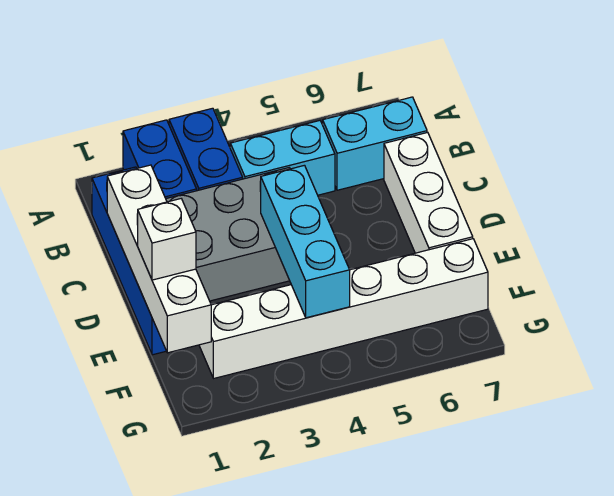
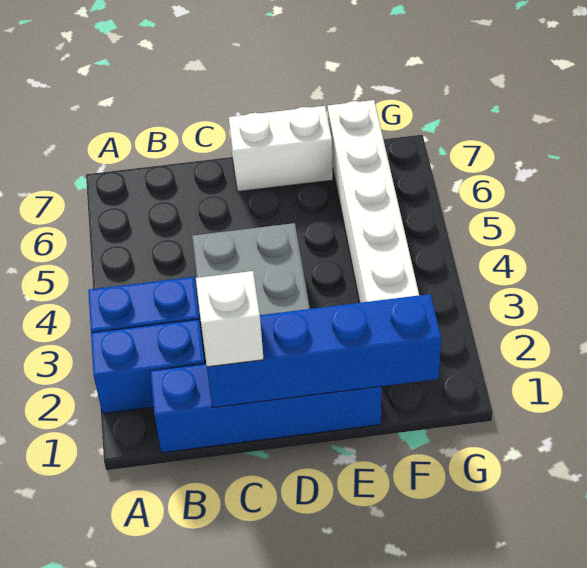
cyan 1x2 brick [230,121,335,195] -> none
cyan 1x2 brick [323,97,427,190] -> none
white 1x4 brick [107,165,211,353] -> blue 1x4 brick [207,294,441,408]
white 1x3 brick [384,132,473,253] -> white 1x2 brick [229,106,333,192]
cyan 1x3 brick [261,165,350,318] -> none
white 1x1 brick [137,199,196,280] -> white 1x1 brick moved to [196,271,264,367]

